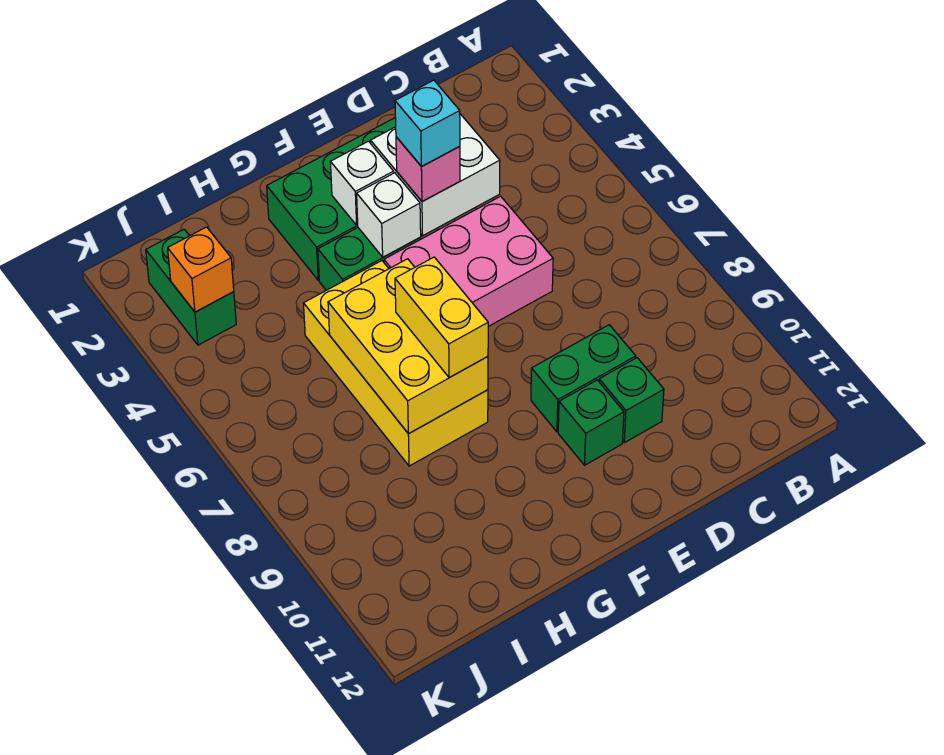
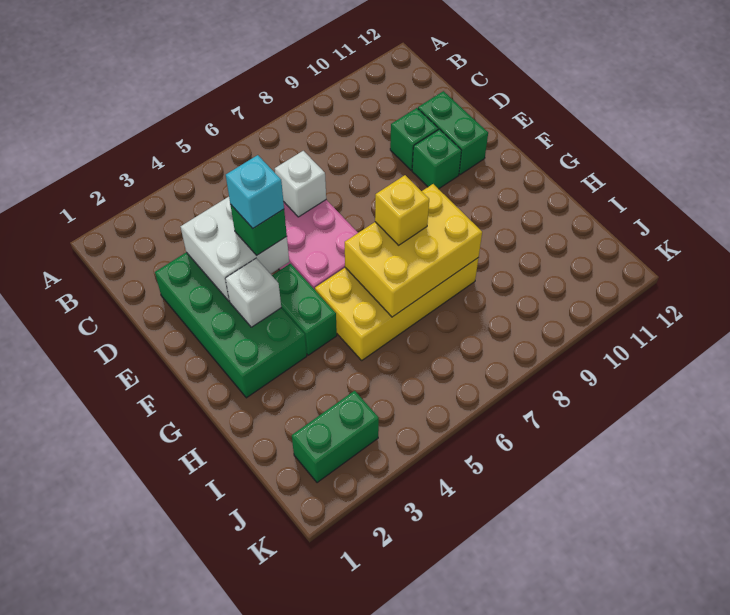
green 1x2 brick [531,325,636,432] -> green 1x2 brick moved to [418,91,488,175]
pink 1x1 brick [396,137,460,202] -> green 1x1 brick [230,204,287,255]
white 1x1 brick [357,173,421,257] -> white 1x1 brick moved to [275,151,326,217]
yellow 1x2 brick [395,257,488,378] -> yellow 1x1 brick [375,175,429,245]
orange 1x1 brick [168,227,234,312] -> none

